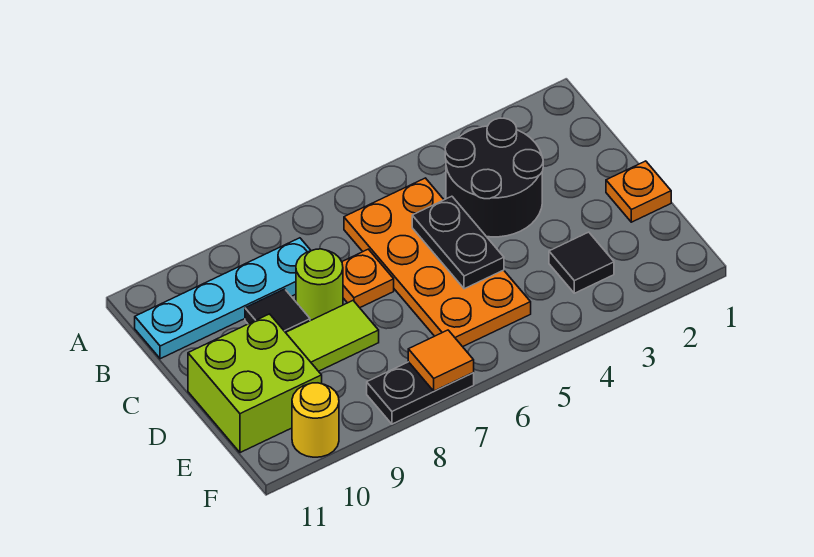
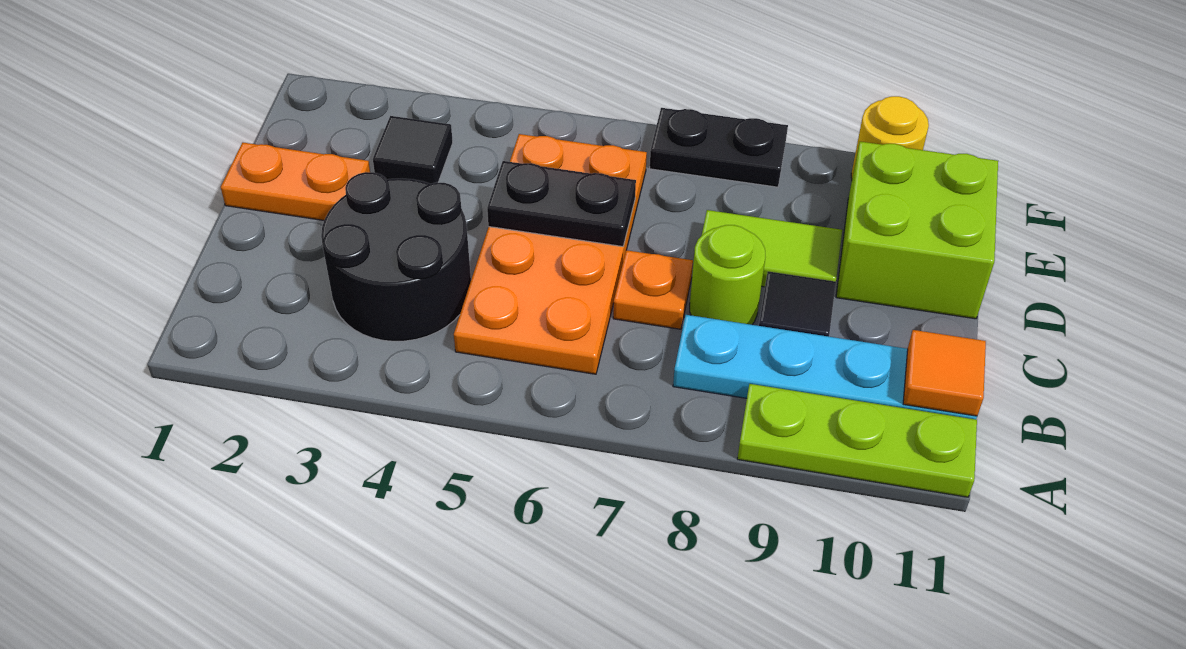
none -> lime 1x3 plate [737,384,977,497]
black 1x2 plate [412,196,504,289] -> black 1x2 plate turned to [487,161,636,247]
orange 1x1 plate [606,161,671,222] -> orange 1x2 plate [221,143,370,220]
orange 1x1 tile [408,330,474,391] -> orange 1x1 tile moved to [903,330,986,416]

